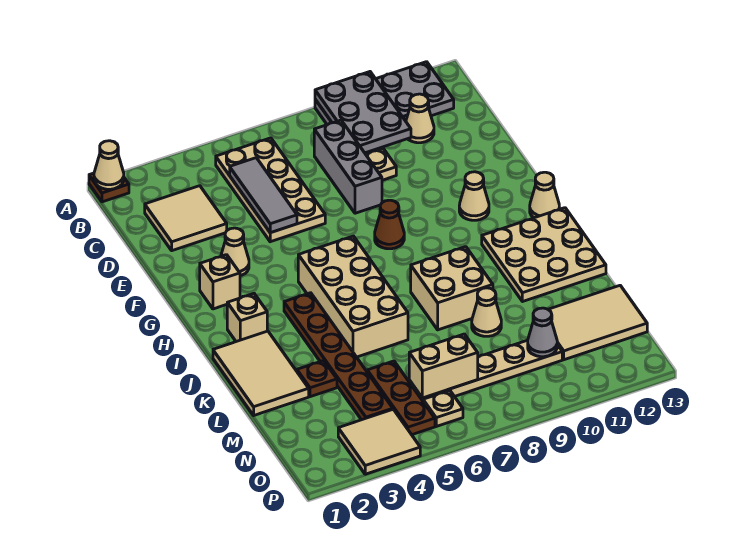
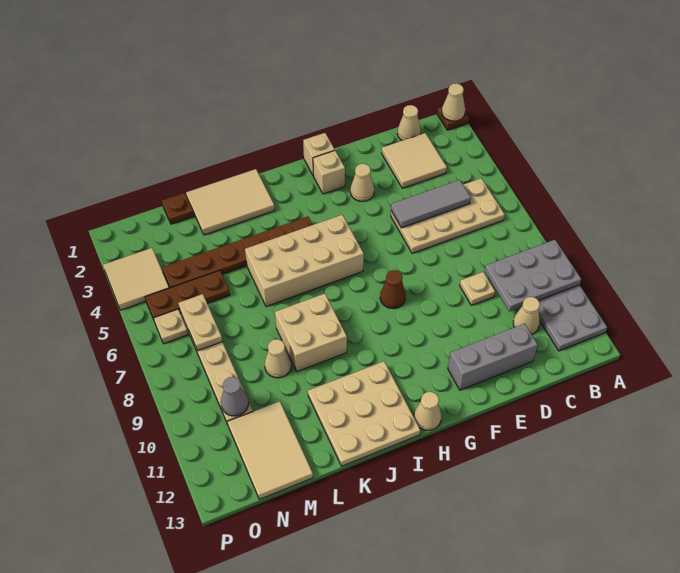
grey 1x3 brick [314,120,382,213] -> grey 1x3 brick moved to [448,324,538,390]
tan 1x1 cone [459,172,489,220] -> tan 1x1 cone moved to [397,105,421,141]
tan 1x1 brick [227,294,267,342] -> tan 1x1 brick moved to [303,133,335,176]
brown 1x1 plate [297,361,337,397] -> brown 1x1 plate moved to [162,193,194,224]
tan 1x2 brick [409,334,478,398] -> tan 1x2 plate [178,294,222,351]

